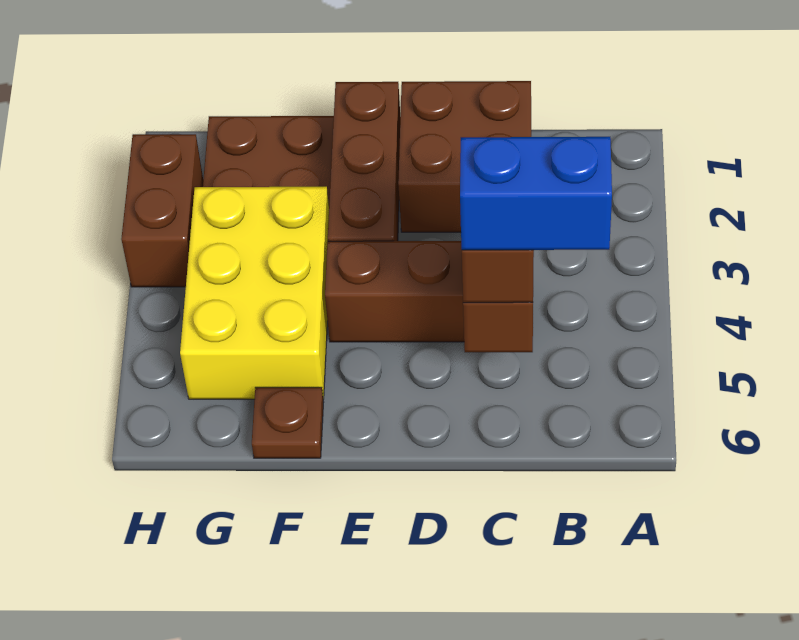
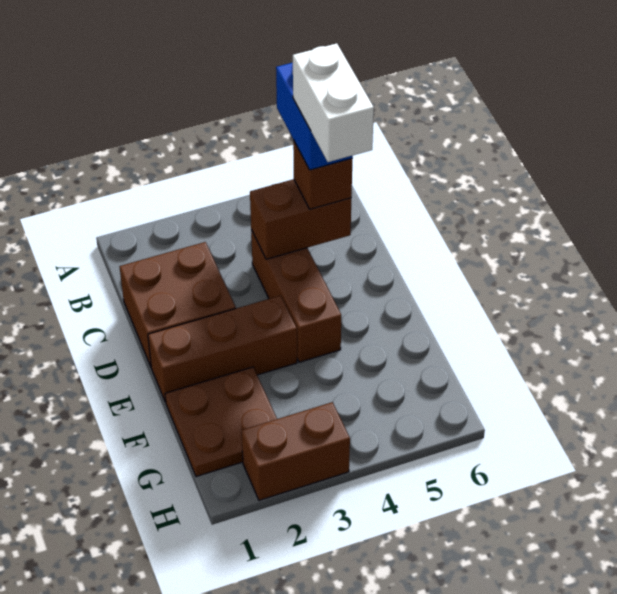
none -> white 1x2 brick [293,43,374,162]
yellow 2x3 brick [180,186,329,399] -> none
brown 1x1 plate [252,387,324,458] -> none

